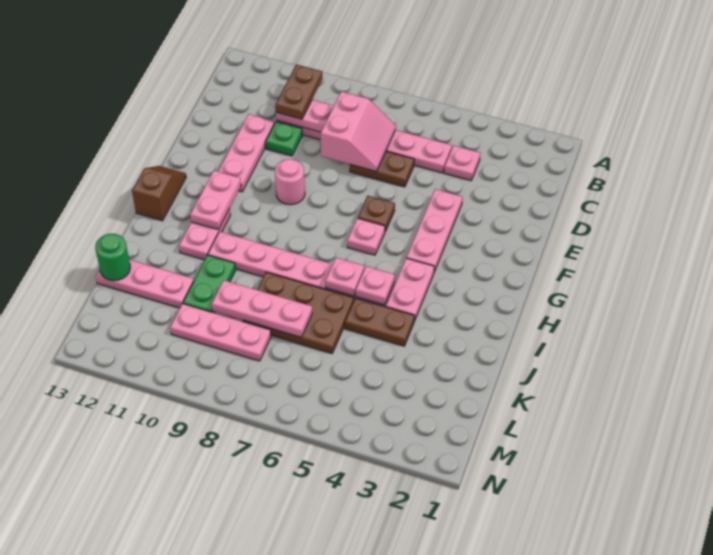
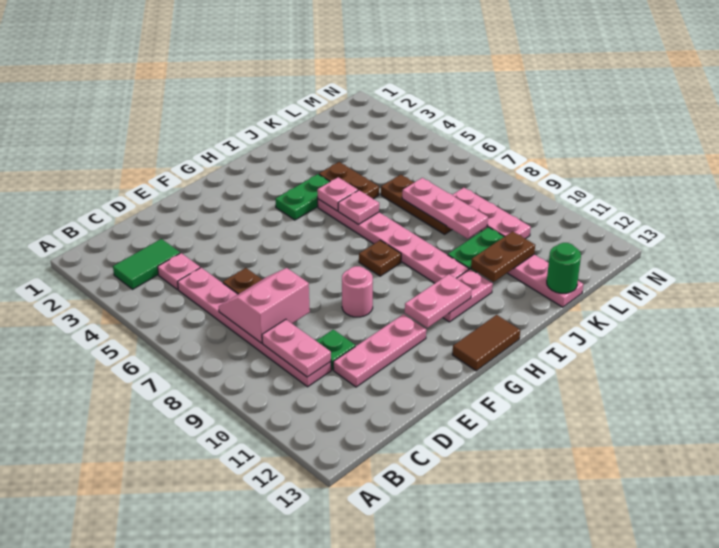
none -> green 1x2 tile [113,239,180,289]
brown 1x2 plate [275,65,322,119] -> brown 1x2 plate moved to [471,231,535,282]
pink 1x3 plate [406,189,463,272] -> none
brown 1x1 plate [358,196,395,231] -> brown 1x1 plate moved to [359,240,401,276]
pink 1x1 plate [347,218,385,255] -> none
brown 1x2 slope [132,166,186,221] -> brown 1x2 tile [452,315,520,371]
pink 1x2 plate [386,258,434,321] -> green 1x2 plate [275,174,330,220]
brown 2x3 plate [243,272,354,353] -> brown 1x3 plate [381,175,452,234]

